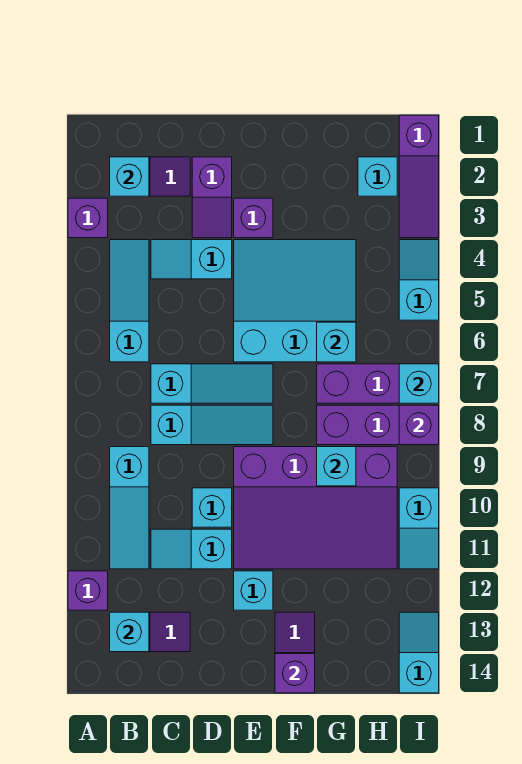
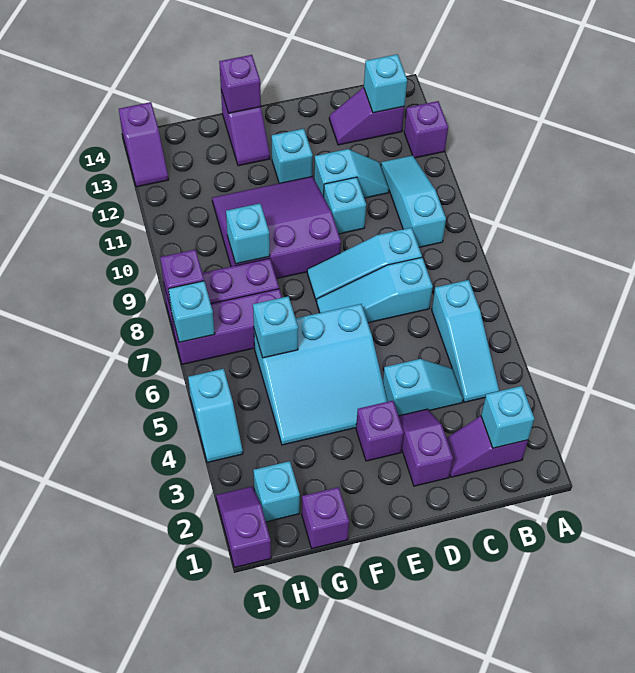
purple 1x1 brick [68,198,108,238] -> purple 1x1 brick moved to [302,487,349,549]
purple 3x4 slope [234,447,397,569] -> purple 3x3 slope [212,176,341,279]
purple 1x3 slope [399,115,439,238] -> purple 1x2 slope [216,486,271,567]
cyan 1x2 slope [399,488,439,569] -> none
cyan 1x2 slope [399,612,439,693] -> purple 1x2 slope [119,102,168,187]

